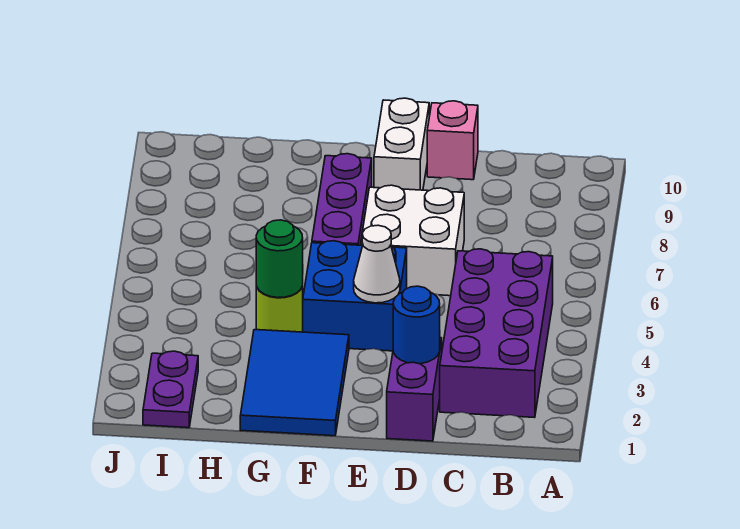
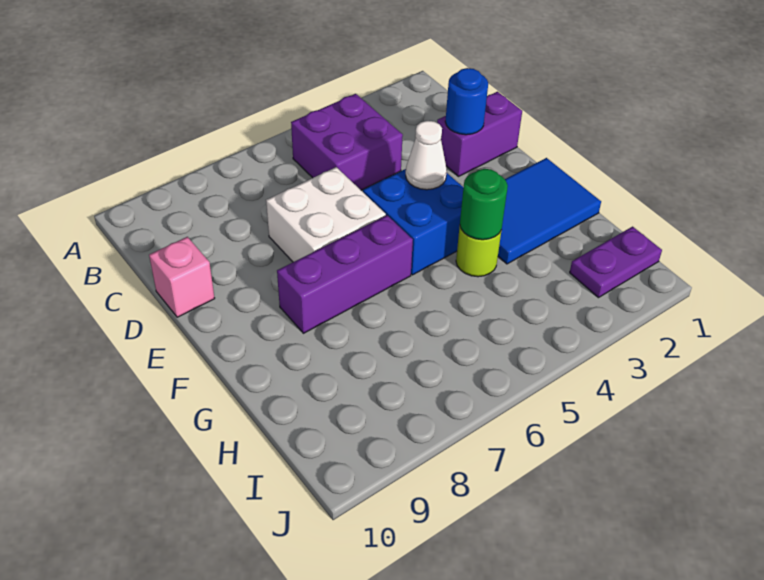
purple 2x4 brick [440,249,553,418] -> purple 2x2 brick [291,94,403,190]
white 1x2 brick [374,98,429,190] -> none

